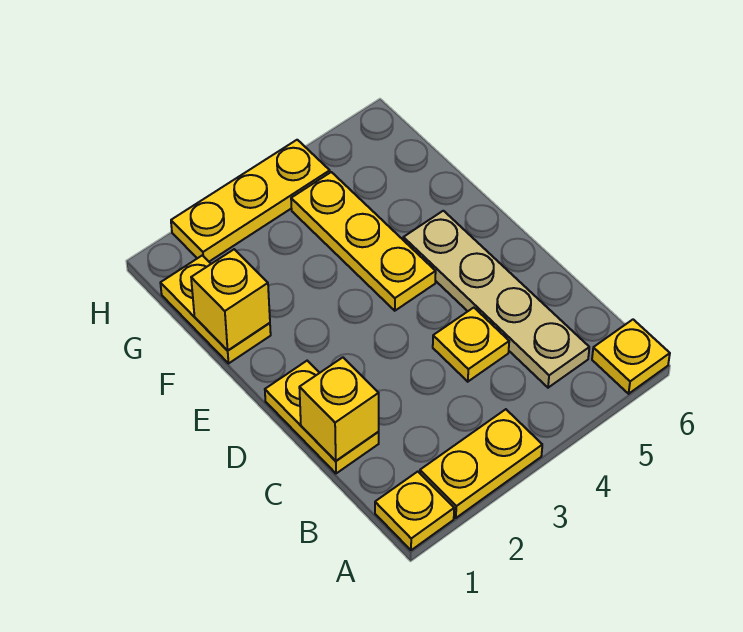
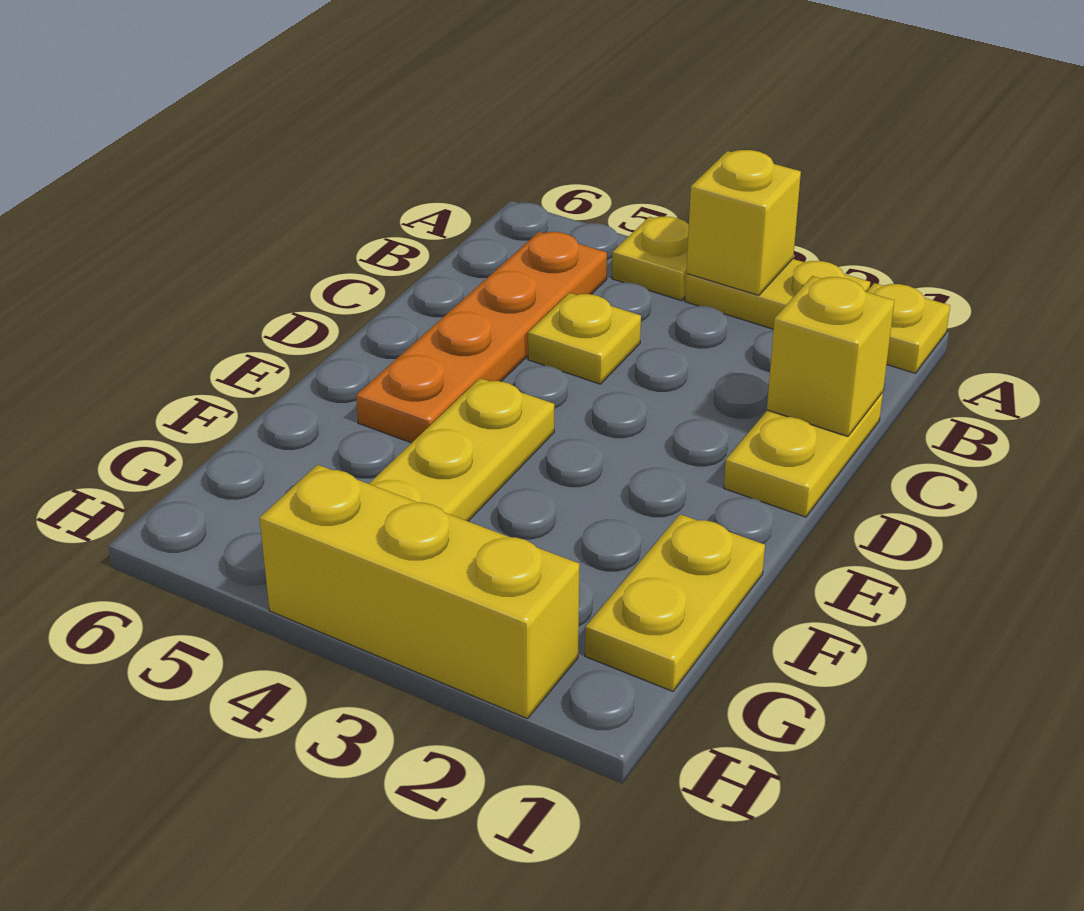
yellow 1x1 plate [592,320,670,394] -> yellow 1x1 plate moved to [612,217,689,300]
tan 1x4 plate [403,211,589,388] -> orange 1x4 plate [356,232,607,443]
yellow 1x1 brick [191,249,270,351] -> yellow 1x1 brick moved to [686,150,801,295]
yellow 1x3 plate [171,140,330,261] -> yellow 1x3 brick [259,465,579,718]

